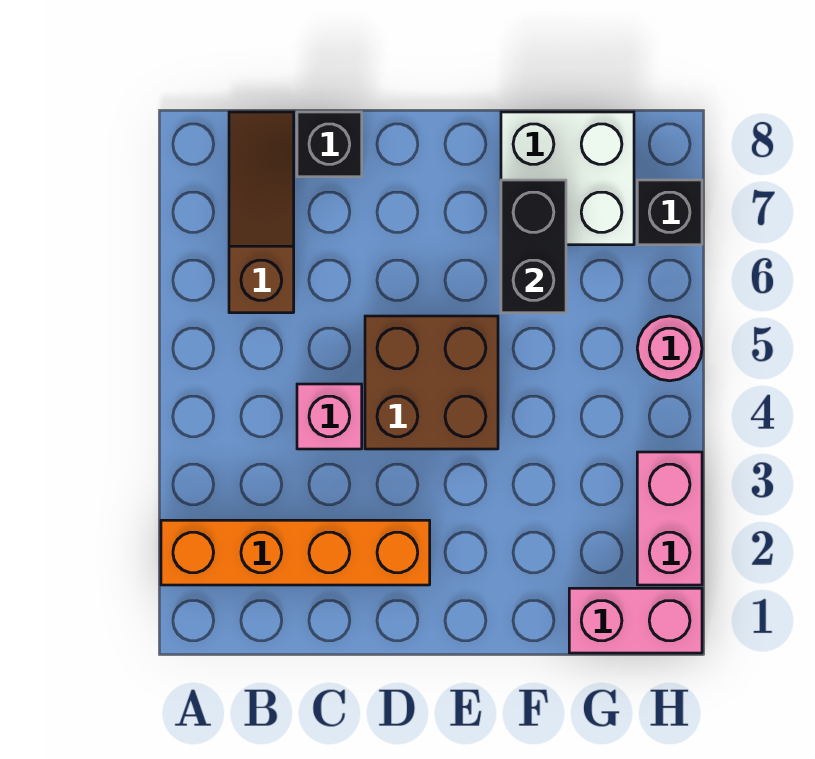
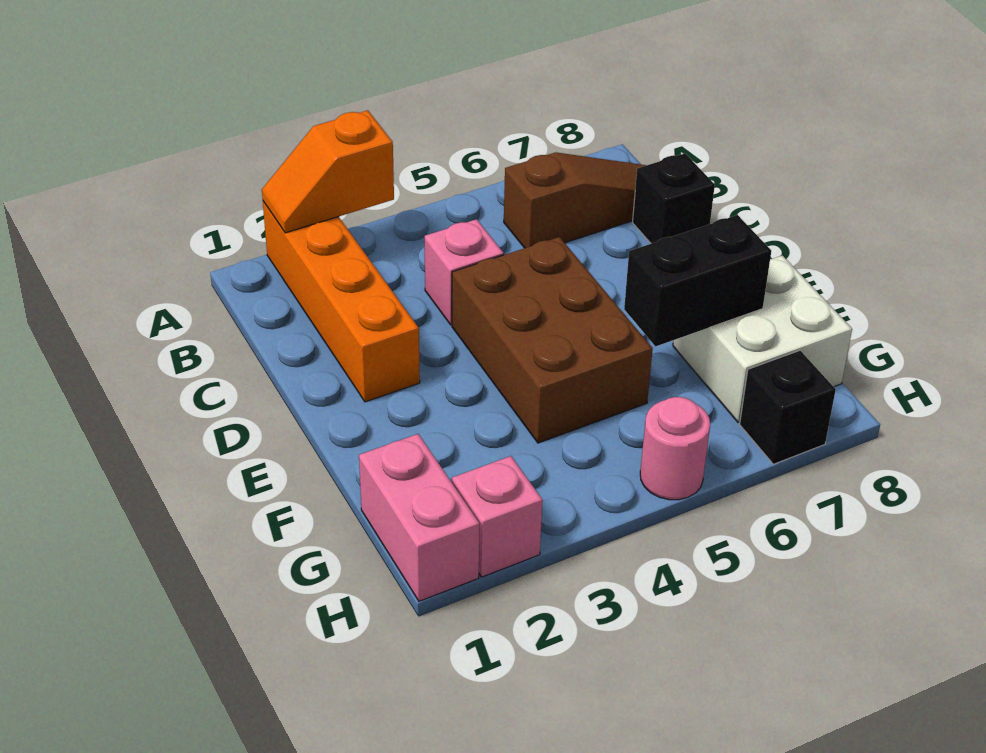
none -> orange 1x2 slope [262,110,394,233]
brown 2x2 brick [365,316,498,449] -> brown 2x3 brick [452,237,653,443]
pink 1x2 brick [637,452,702,585] -> pink 1x1 brick [452,456,543,577]

